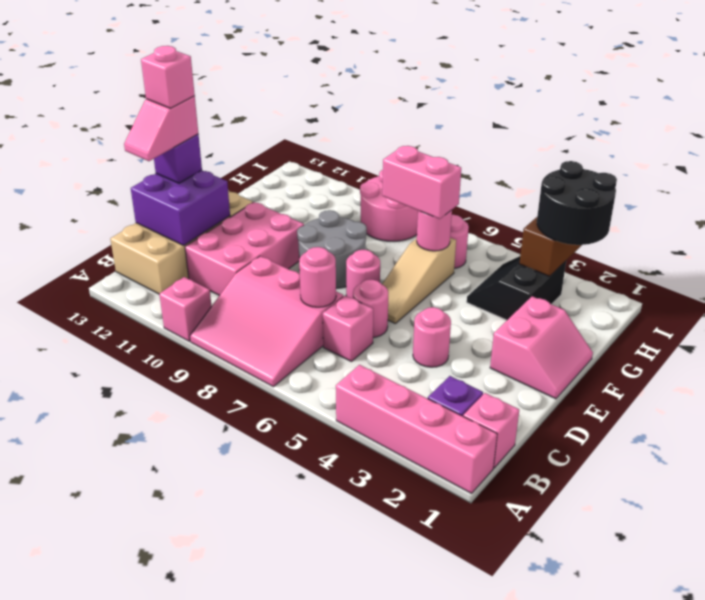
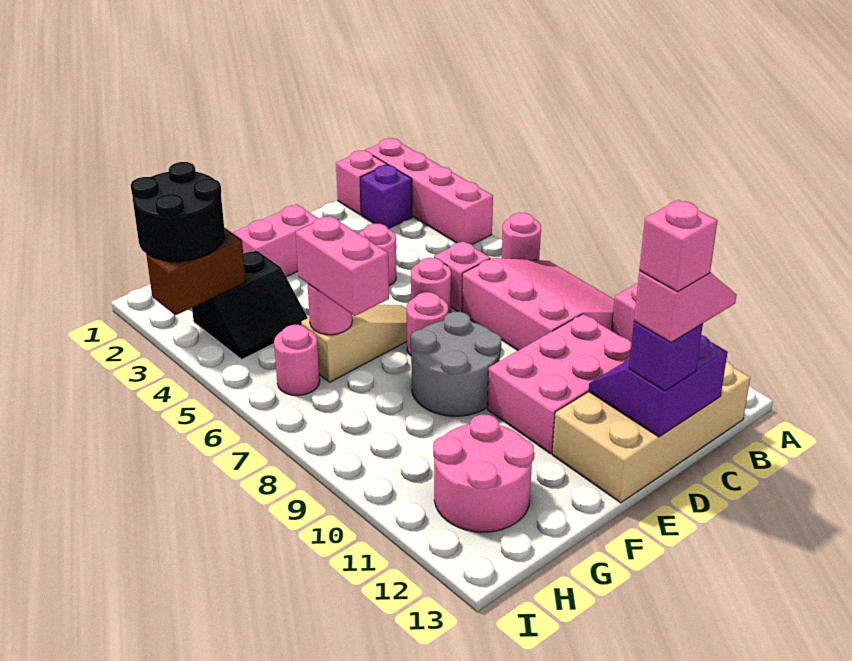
pink 1x1 round brick [299,247,336,307] -> pink 1x1 round brick moved to [502,213,541,260]
purple 2x2 brick [131,170,230,245] -> purple 2x2 slope [589,335,728,437]
pink 2x2 round brick [360,170,418,241] -> pink 2x2 round brick moved to [433,414,534,532]

